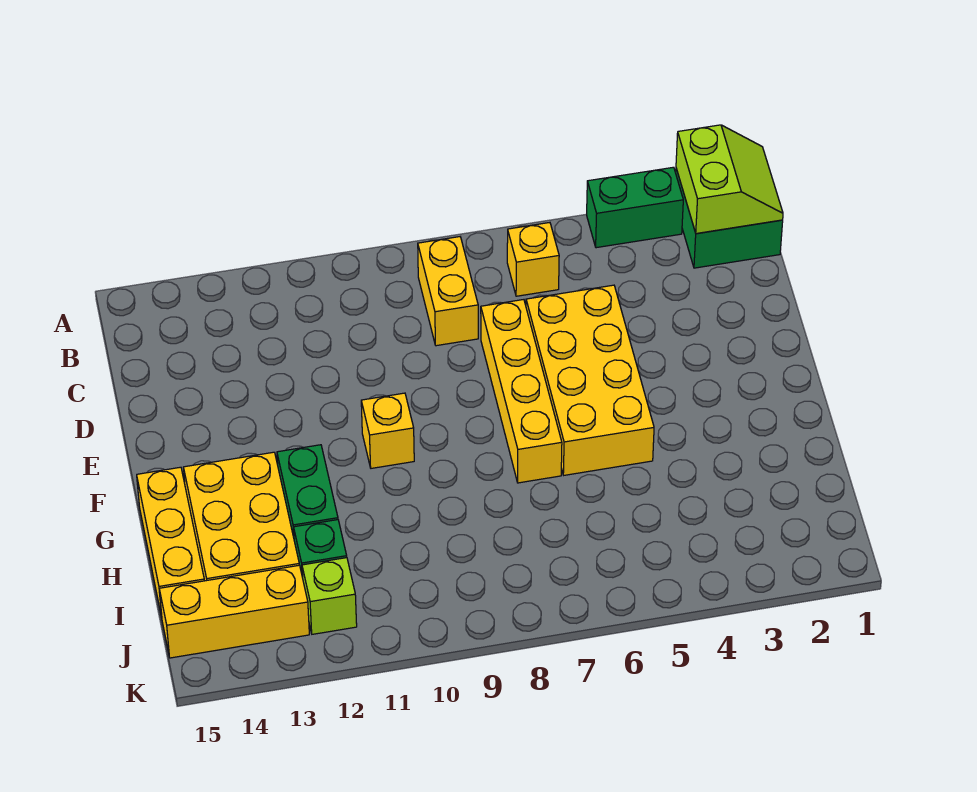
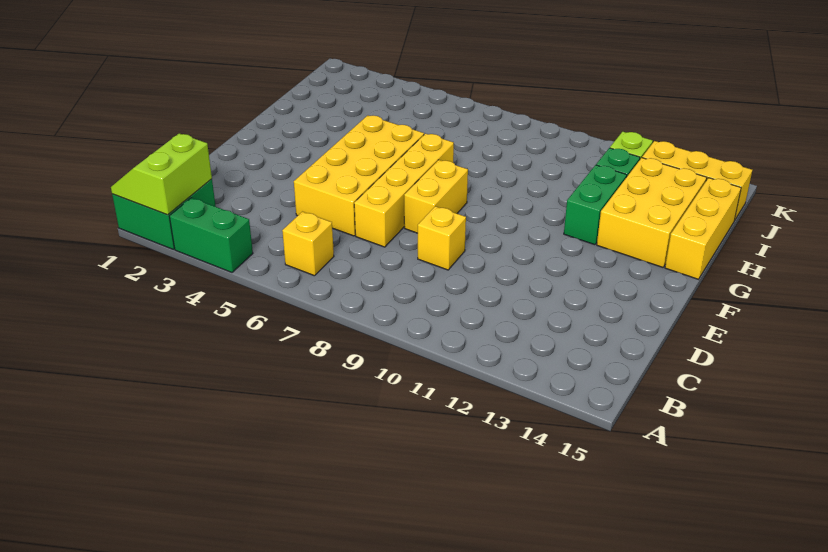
yellow 1x2 brick [418,237,478,346] -> yellow 1x2 brick moved to [404,160,468,233]
yellow 1x1 brick [361,393,414,468] -> yellow 1x1 brick moved to [418,206,466,270]

